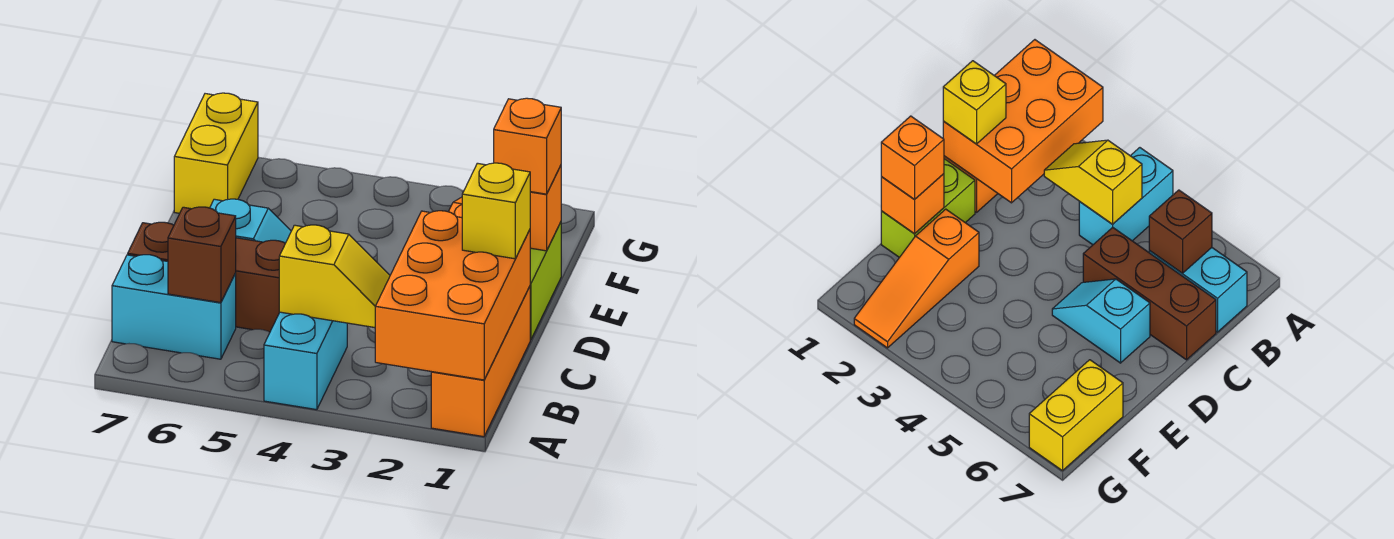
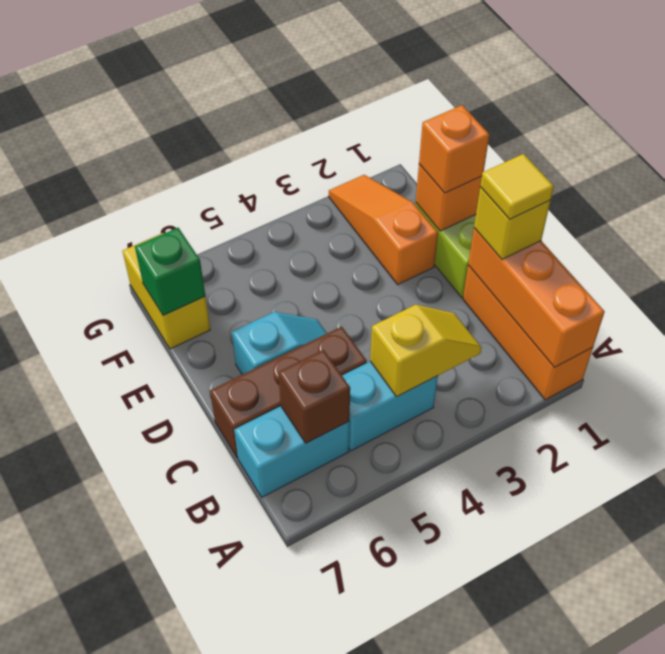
orange 2x3 brick [375,211,530,380] -> orange 1x3 brick [468,228,605,368]
cyan 1x2 brick [264,312,347,410] -> cyan 1x2 brick turned to [342,361,438,451]
none -> yellow 1x1 tile [480,154,554,219]
none -> green 1x1 brick [135,228,205,316]

